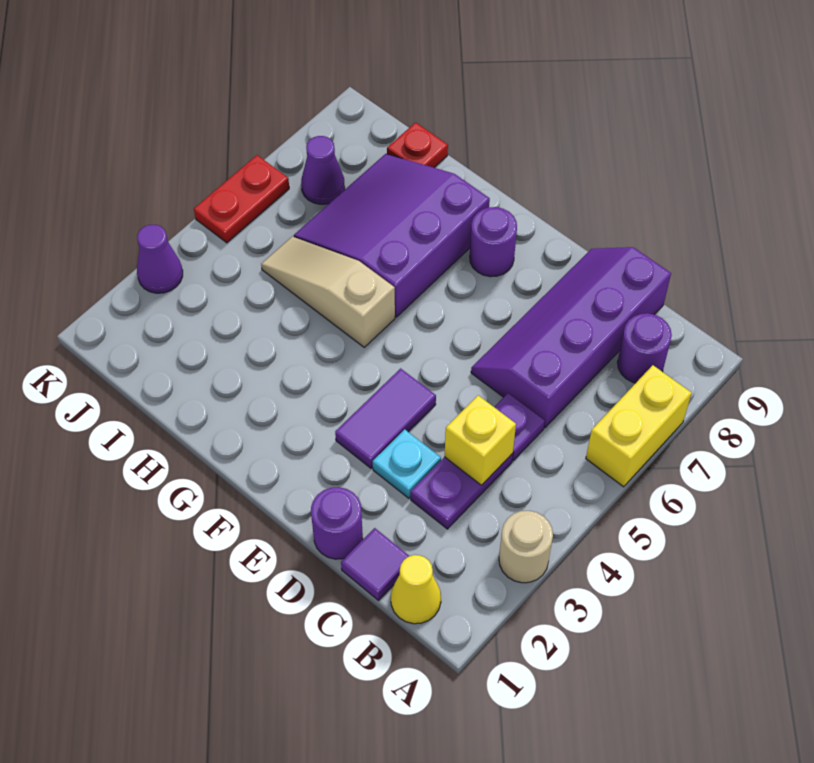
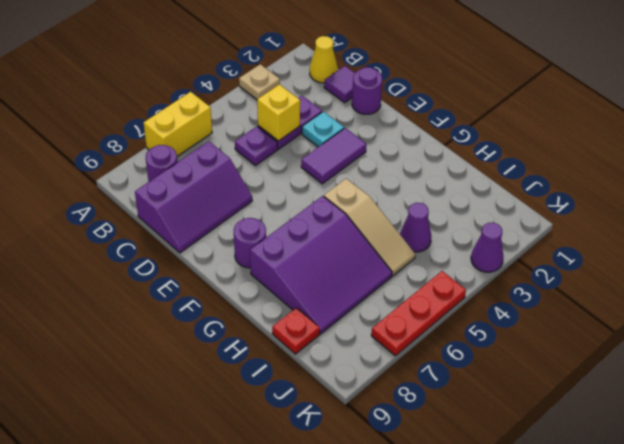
tan 1x1 round brick [499,511,553,583] -> tan 1x1 plate [239,64,280,100]
purple 2x4 slope [471,247,671,428] -> purple 2x3 slope [135,141,252,253]
purple 1x1 cone [301,136,345,204] -> purple 1x1 cone moved to [400,203,431,252]
red 1x2 plate [194,155,289,243] -> red 1x3 plate [371,271,466,356]

